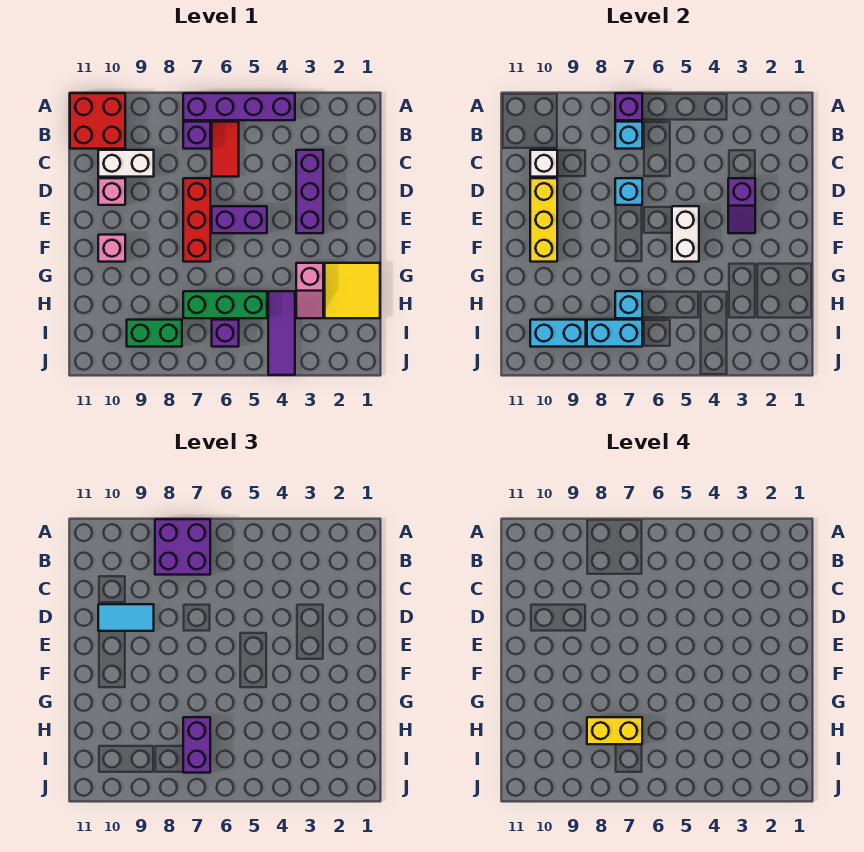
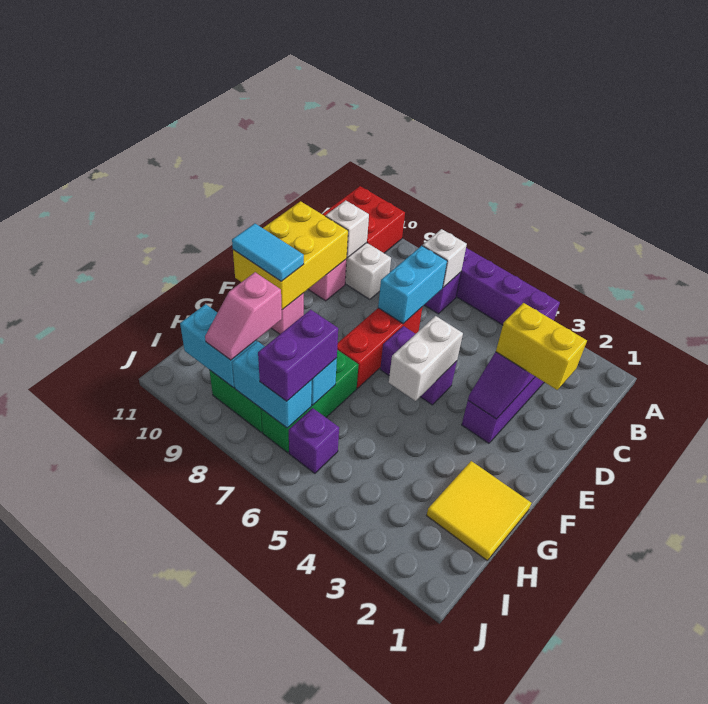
purple 1x1 brick [615,93,642,120] -> none
purple 2x2 brick [155,519,210,575] -> none
red 1x2 tile [212,122,239,177] -> none
cyan 1x1 brick [615,122,642,149] -> white 1x1 brick [423,229,467,288]
cyan 1x1 brick [615,178,642,205] -> cyan 1x2 brick [378,246,447,324]
cyan 1x2 tile [98,604,154,631] -> cyan 1x2 tile moved to [232,224,304,281]
yellow 1x3 brick [530,178,557,262] -> yellow 2x3 brick [233,201,348,310]
pink 1x2 slope [296,263,323,318] -> pink 1x2 slope moved to [205,272,282,360]
purple 1x3 tile [268,291,295,375] -> none
green 1x3 brick [183,291,267,318] -> green 1x3 brick turned to [261,350,358,453]
yellow 1x2 brick [587,717,642,744] -> yellow 1x2 brick moved to [496,303,587,390]

